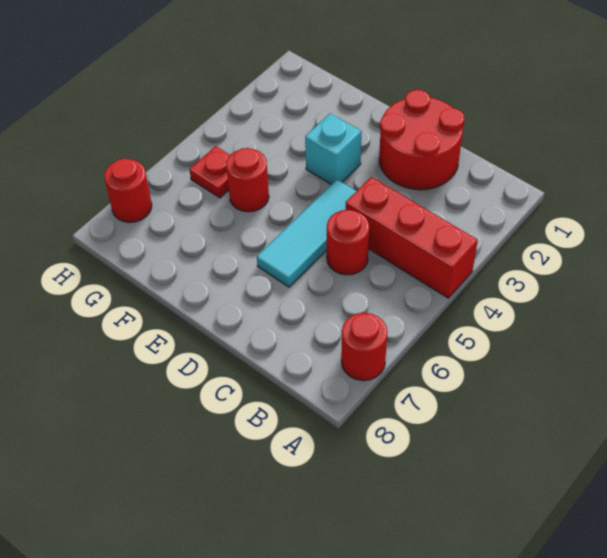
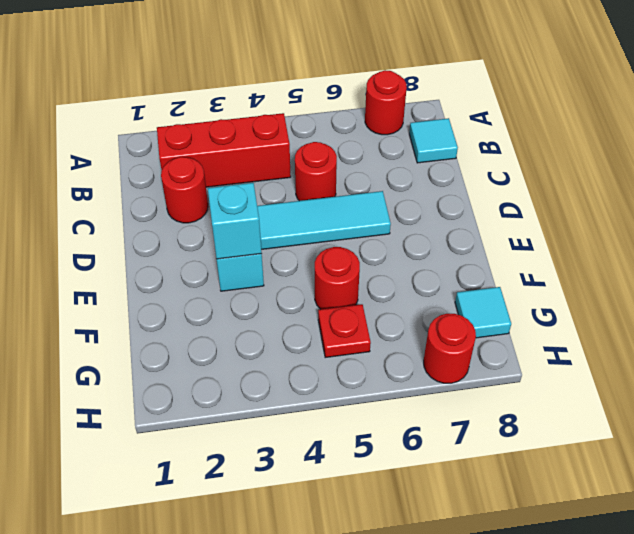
red 1x3 brick [346,177,478,298] -> red 1x3 brick turned to [157,113,291,187]
none -> cyan 1x1 tile [409,118,458,163]
red 2x2 round brick [379,90,465,190] -> red 1x1 round brick [161,157,208,223]
none -> cyan 1x1 brick [208,183,262,259]
none -> cyan 1x1 tile [455,287,511,338]

